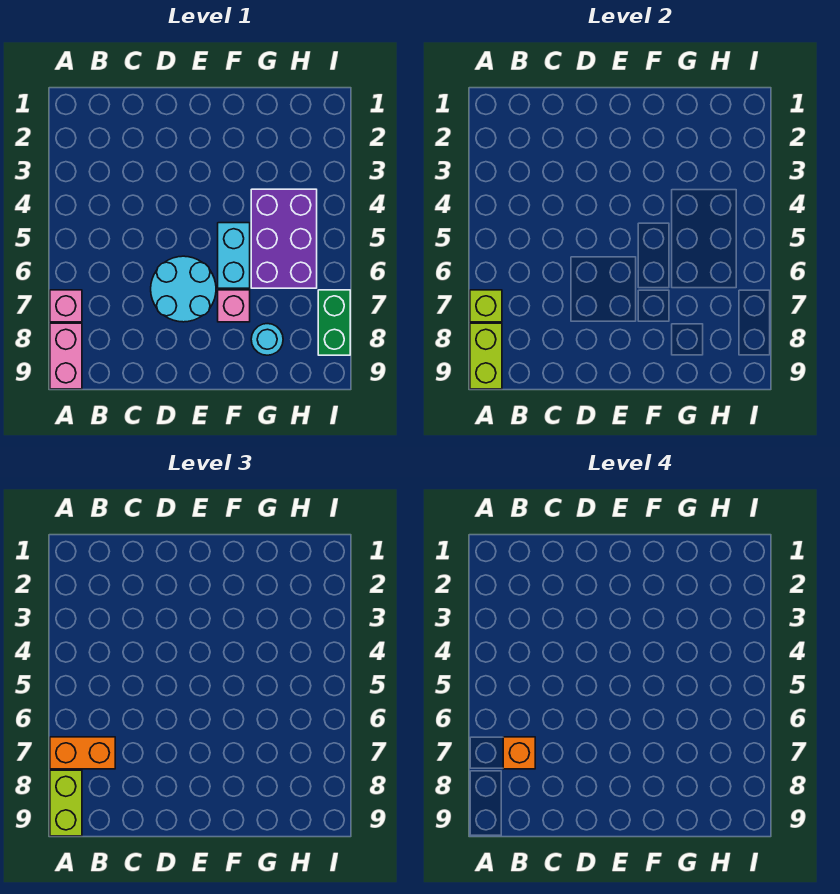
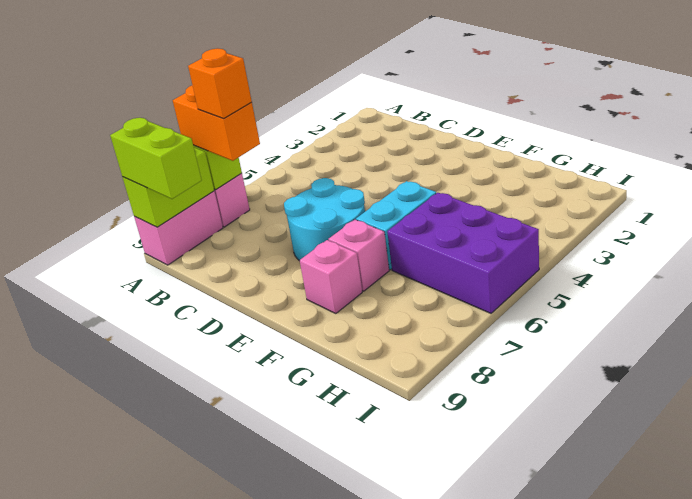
lime 1x2 brick [50,770,82,836] -> lime 1x2 brick turned to [110,118,202,199]
none -> pink 1x1 brick [300,240,362,314]
purple 2x3 brick [251,189,317,288] -> purple 2x3 brick turned to [387,193,539,313]
cyan 1x1 round brick [251,324,283,355] -> none
green 1x2 brick [318,290,350,355] -> none

